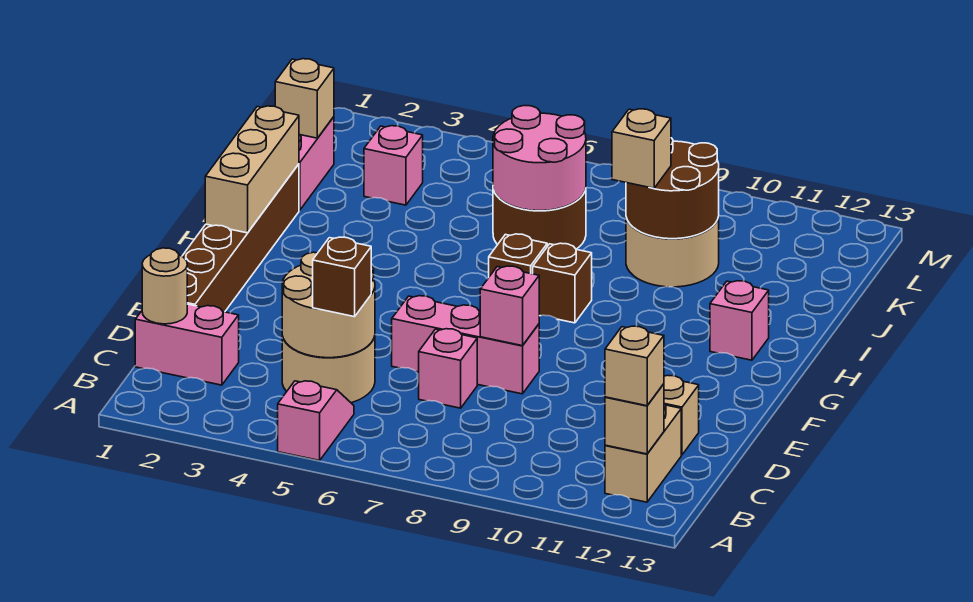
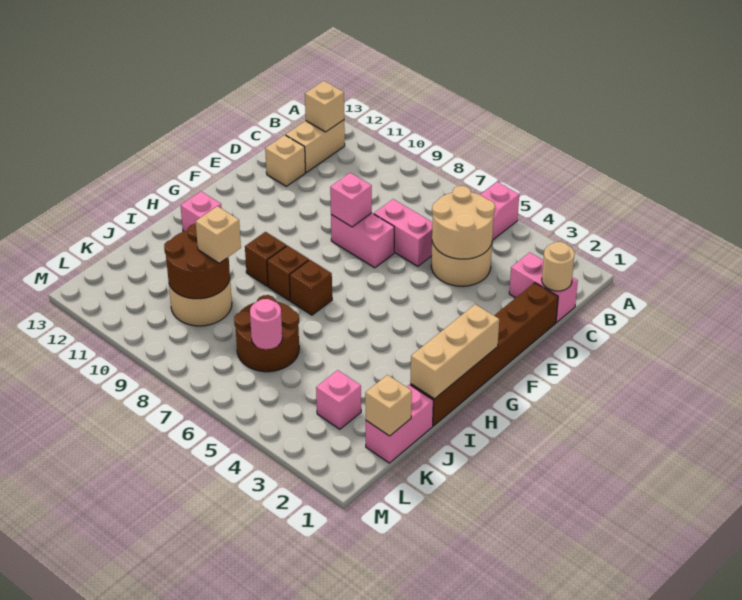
tan 1x1 brick [605,326,664,406] -> none
brown 1x1 brick [313,237,371,317] -> brown 1x1 brick moved to [245,232,287,286]
pink 1x1 brick [419,329,477,408] -> pink 1x2 brick [374,199,433,266]
pink 1x3 brick [392,296,539,394] -> pink 1x2 brick [331,213,394,268]
pink 2x2 round brick [493,105,586,211] -> pink 1x1 round brick [250,299,282,349]

